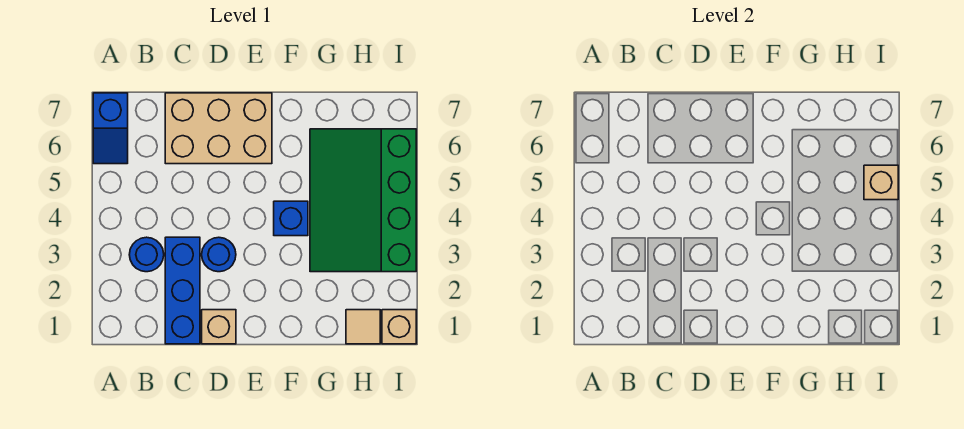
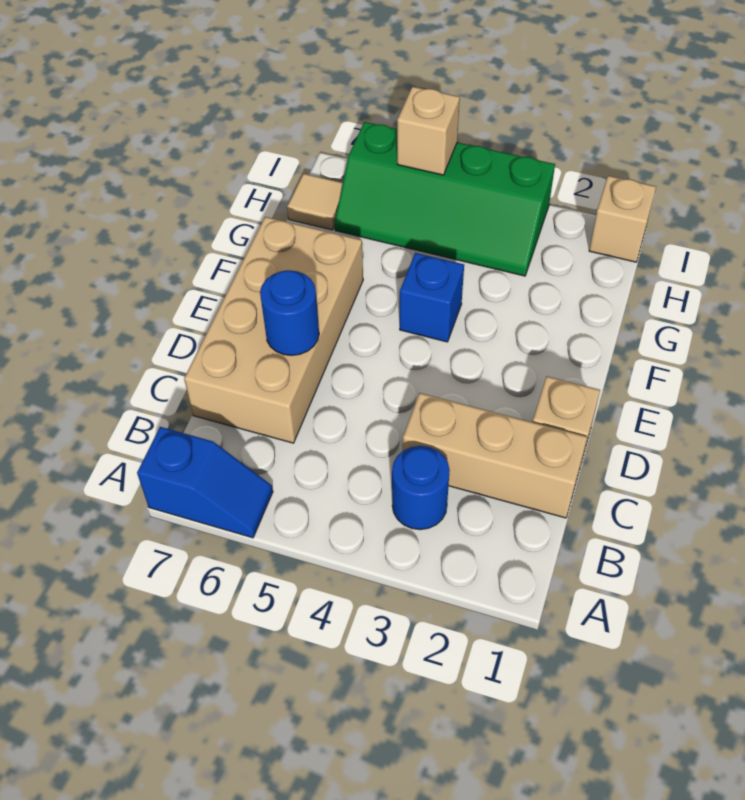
blue 1x3 brick [165,237,200,344] -> tan 1x3 brick [403,393,587,518]
tan 2x3 brick [165,93,272,164] -> tan 2x4 brick [184,217,363,443]
blue 1x1 round brick [202,237,236,272] -> blue 1x1 round brick moved to [260,270,319,355]
green 3x4 slope [310,129,416,272] -> green 2x4 slope [335,122,555,276]
tan 1x1 tile [346,310,380,344] -> tan 1x1 tile moved to [287,174,343,230]

